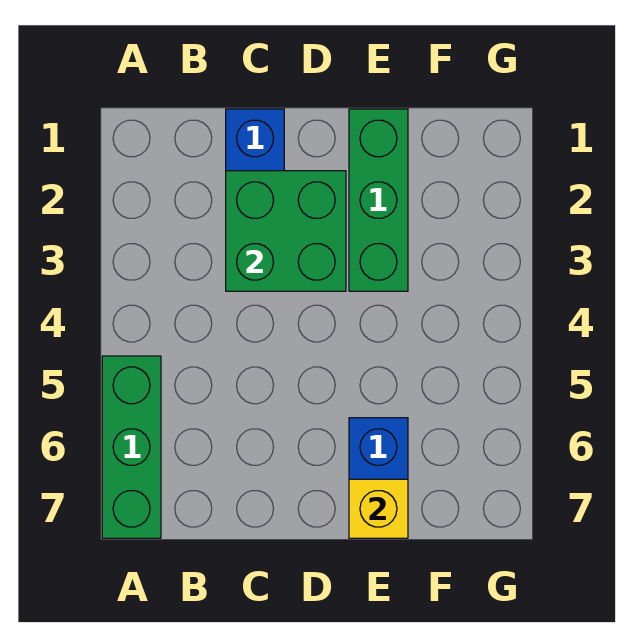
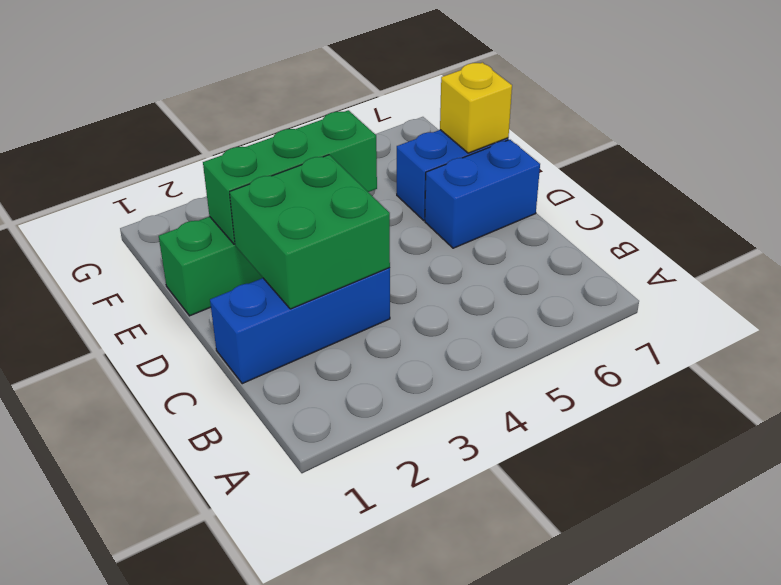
green 1x3 brick [102,356,161,538] -> green 1x3 brick moved to [203,110,377,244]
none -> blue 1x2 brick [425,140,540,248]

